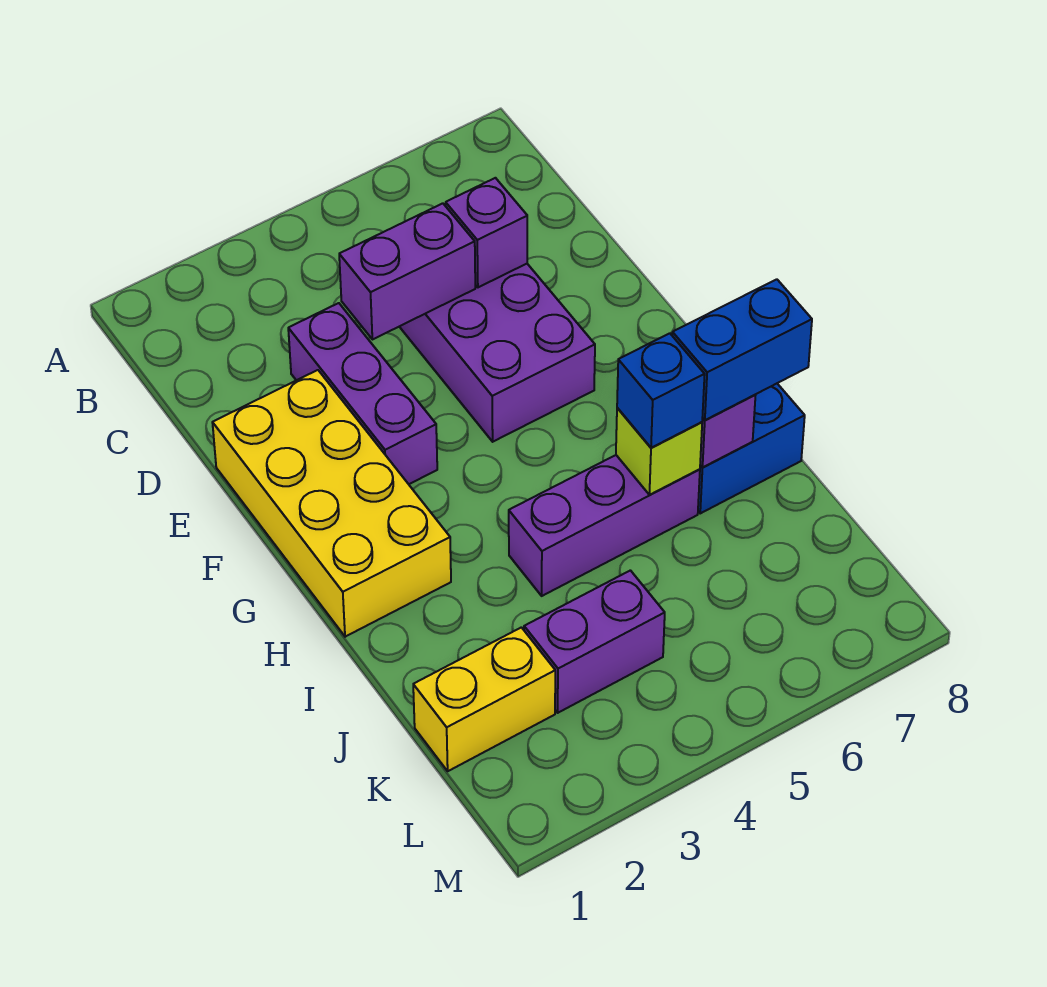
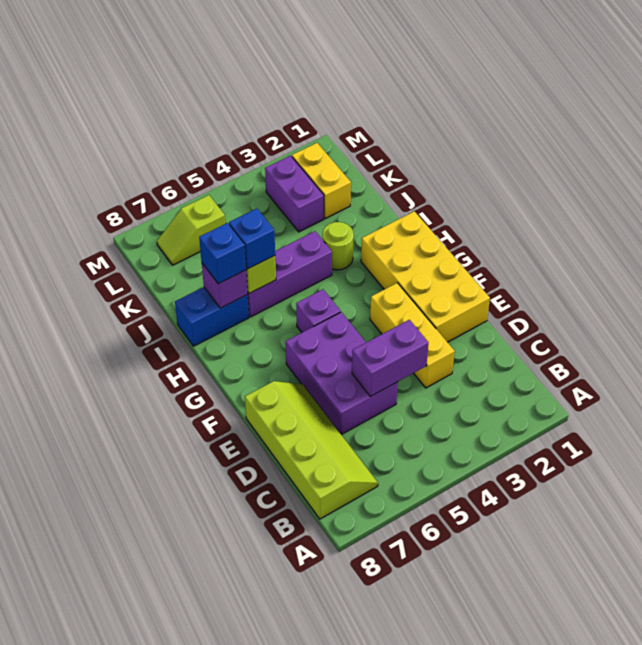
none -> lime 2x4 slope [245,381,378,519]
purple 1x3 brick [288,303,437,484] -> yellow 1x3 brick [370,283,455,388]
purple 1x1 brick [446,178,527,287] -> purple 1x1 brick moved to [296,289,341,332]
none -> lime 1x1 round brick [322,222,354,270]
blue 1x2 brick [672,279,812,420] -> blue 1x1 brick [199,223,246,284]
yellow 1x2 brick [413,627,555,771] -> yellow 1x2 brick turned to [292,143,351,218]
purple 1x2 brick [524,570,665,713] -> purple 1x2 brick turned to [265,156,324,232]
none -> lime 1x2 slope [157,195,225,265]

